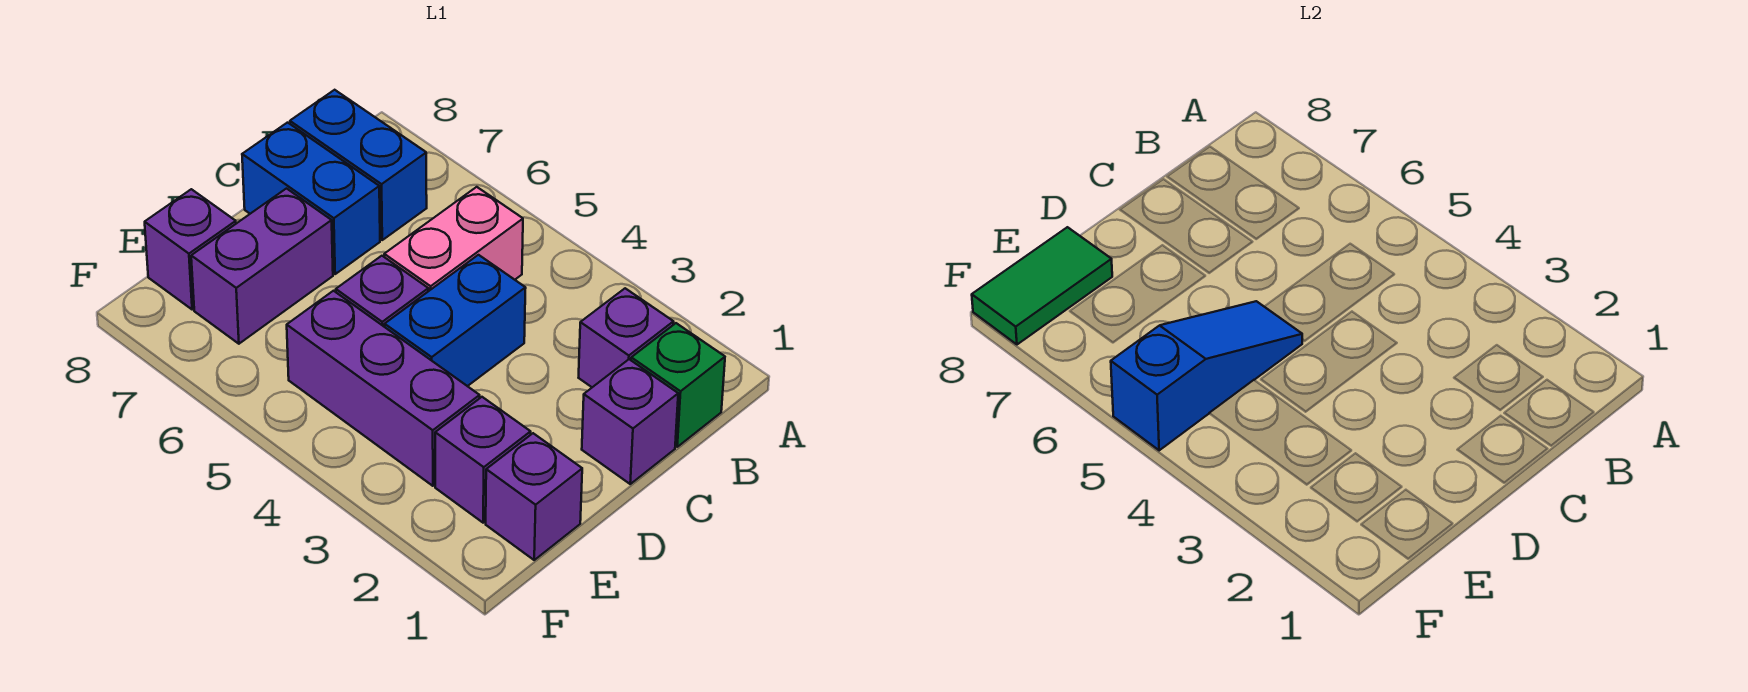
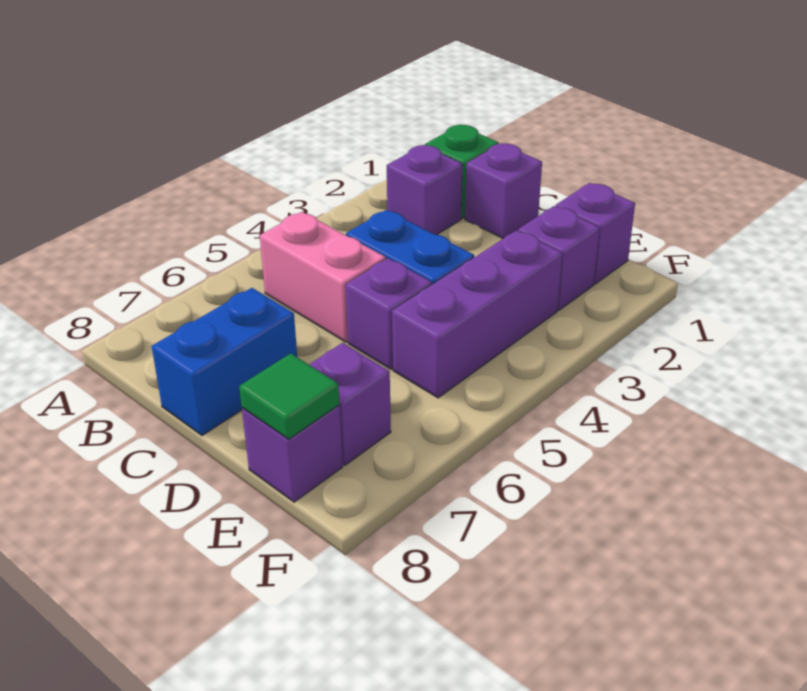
blue 1x2 brick [290,90,427,240] -> none
blue 1x3 slope [1111,301,1302,450] -> none
purple 1x2 brick [191,189,333,344] -> purple 1x1 brick [309,343,391,465]
green 1x2 tile [972,227,1112,344] -> green 1x1 tile [239,353,339,439]

